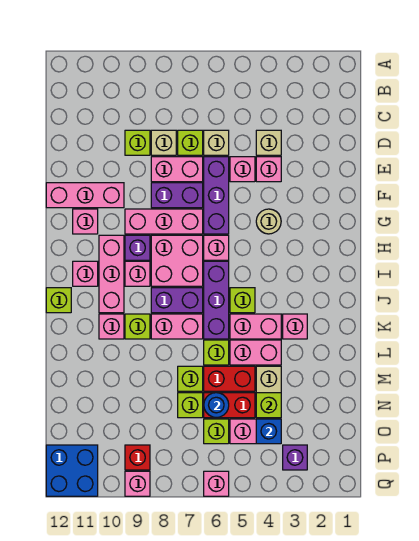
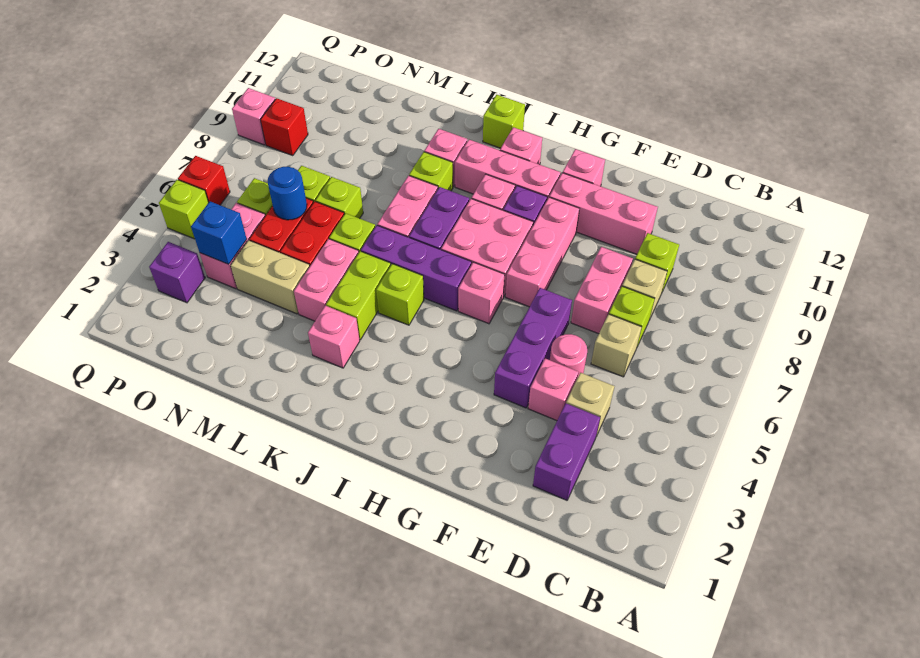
pink 1x1 brick [230,157,255,182] -> pink 1x1 round brick [550,334,587,376]
purple 1x3 brick [204,157,229,234] -> purple 1x3 brick turned to [494,288,572,408]
purple 1x2 brick [151,183,203,208] -> purple 1x2 brick moved to [533,403,600,500]
pink 1x3 brick [46,183,124,208] -> pink 1x3 brick turned to [549,173,658,254]
tan 1x1 round brick [256,209,281,234] -> none
pink 1x2 brick [230,314,281,339] -> lime 1x2 brick [326,251,391,340]
lime 1x1 brick [256,393,281,418] -> lime 1x1 brick moved to [159,180,209,239]
blue 2x2 brick [46,445,98,496] -> none
pink 1x1 brick [204,471,229,496] -> red 1x1 brick [178,156,230,205]

